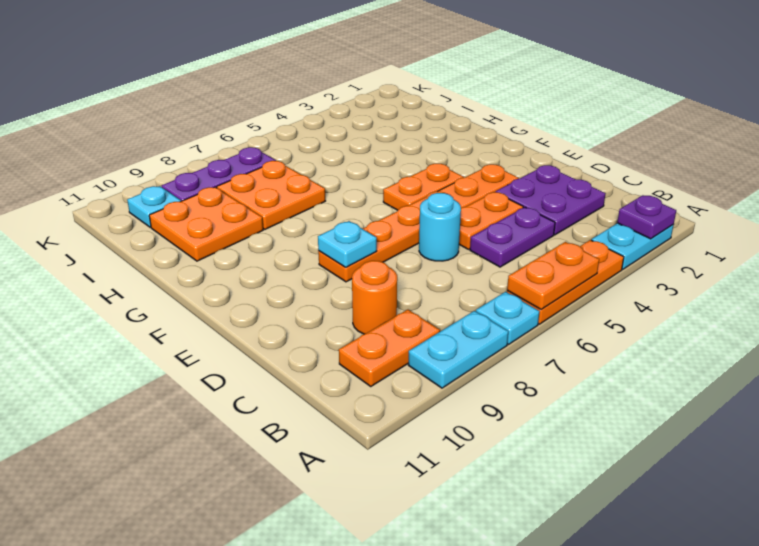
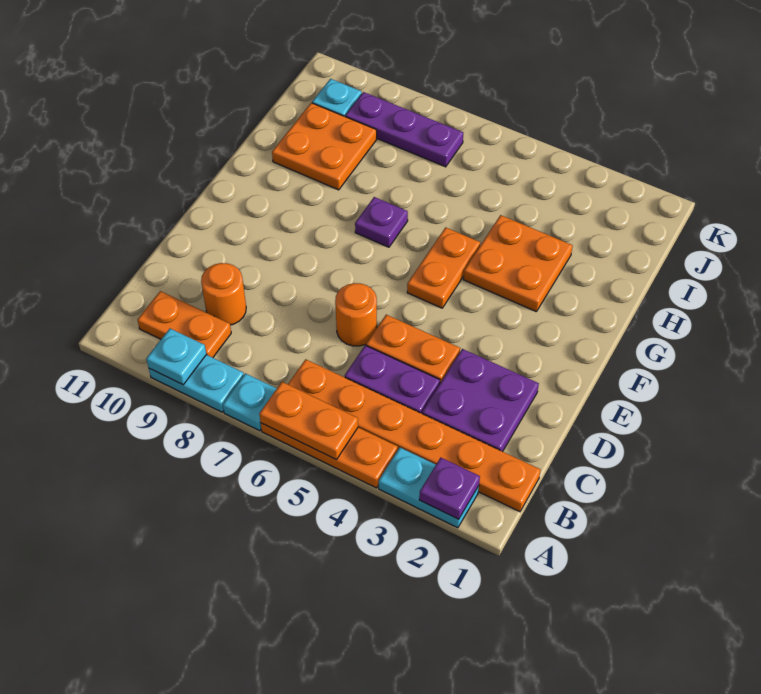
cyan 1x1 round brick [419,193,461,261] -> orange 1x1 round brick [335,283,377,346]
orange 1x6 plate [318,164,519,282] -> orange 1x6 plate moved to [288,359,541,512]
cyan 1x1 plate [318,221,377,267] -> cyan 1x1 plate moved to [146,329,206,385]
orange 1x2 plate [383,164,464,210] -> orange 1x2 plate turned to [407,227,480,308]
none -> purple 1x1 plate [355,197,408,247]
orange 2x2 plate [217,161,325,229] -> orange 2x2 plate moved to [463,215,573,312]

